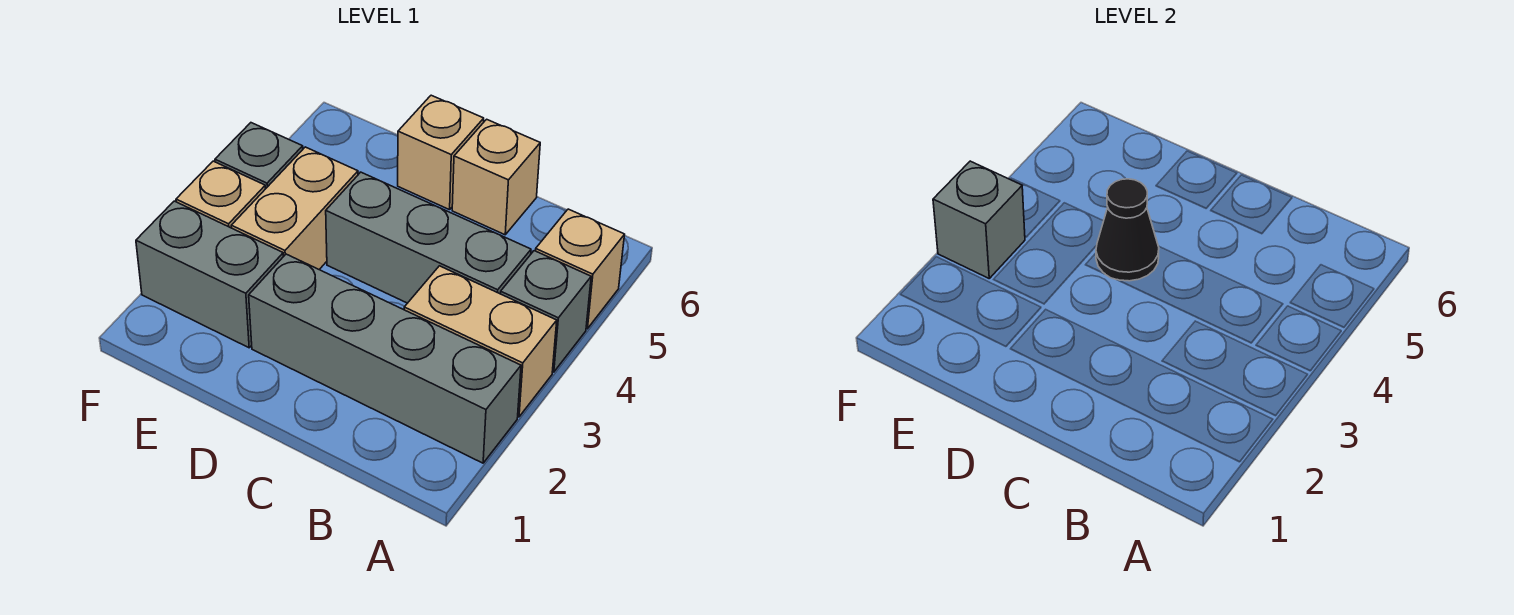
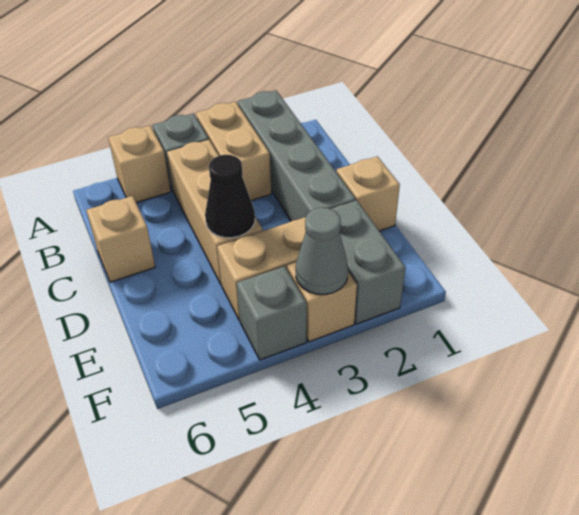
grey 1x3 brick [326,172,531,303] -> tan 1x3 brick [167,140,263,285]
tan 1x1 brick [398,95,484,210] -> tan 1x1 brick moved to [336,156,400,231]
grey 1x1 brick [933,161,1025,278] -> grey 1x1 cone [296,208,348,294]

